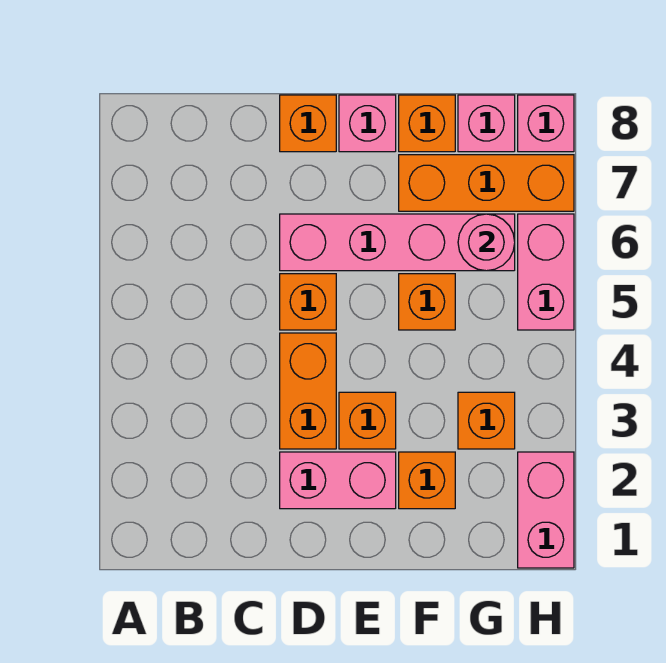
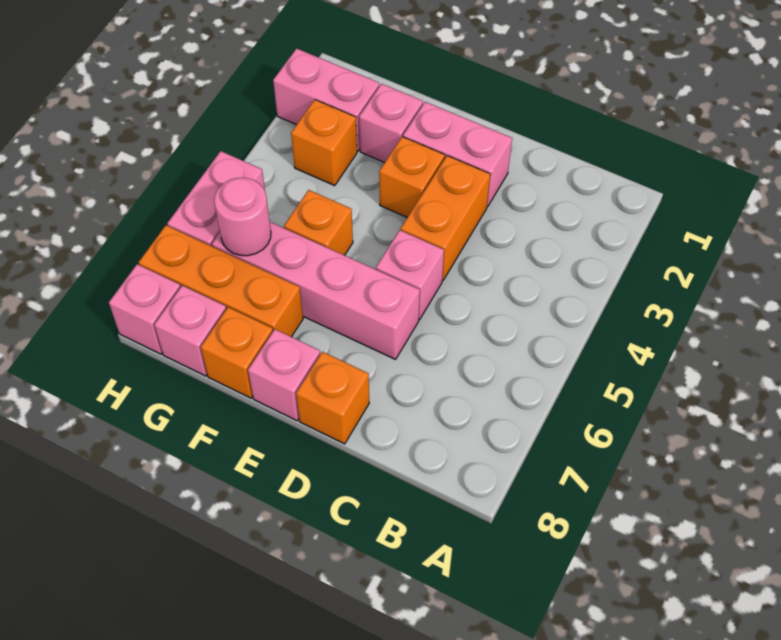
orange 1x1 brick [280,274,336,330] -> pink 1x1 brick [376,230,444,319]
orange 1x1 brick [399,452,455,509] -> pink 1x1 brick [359,84,423,163]
pink 1x2 brick [518,452,574,568] -> pink 1x2 brick turned to [273,48,379,151]

